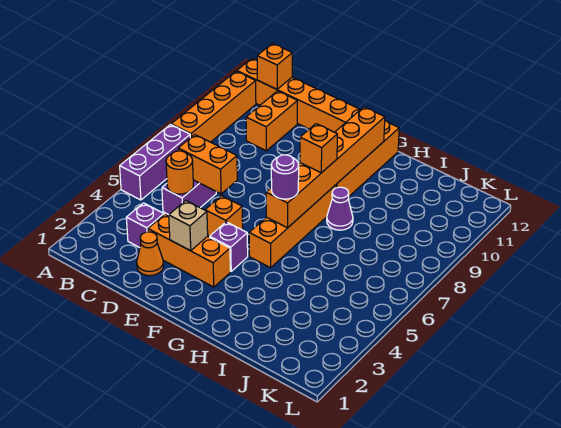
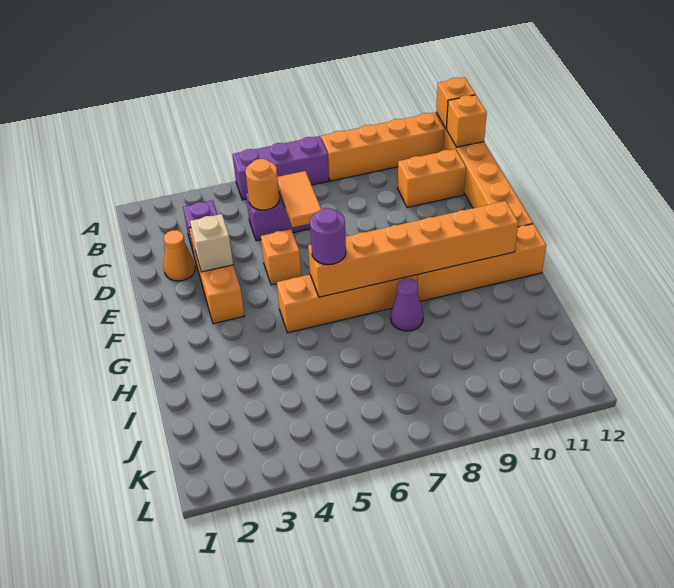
orange 1x2 brick [178,135,237,194] -> orange 1x2 tile [278,171,321,227]
purple 1x1 brick [210,222,248,271] -> none
orange 1x1 brick [300,124,337,173] -> orange 1x1 brick moved to [436,77,475,129]

